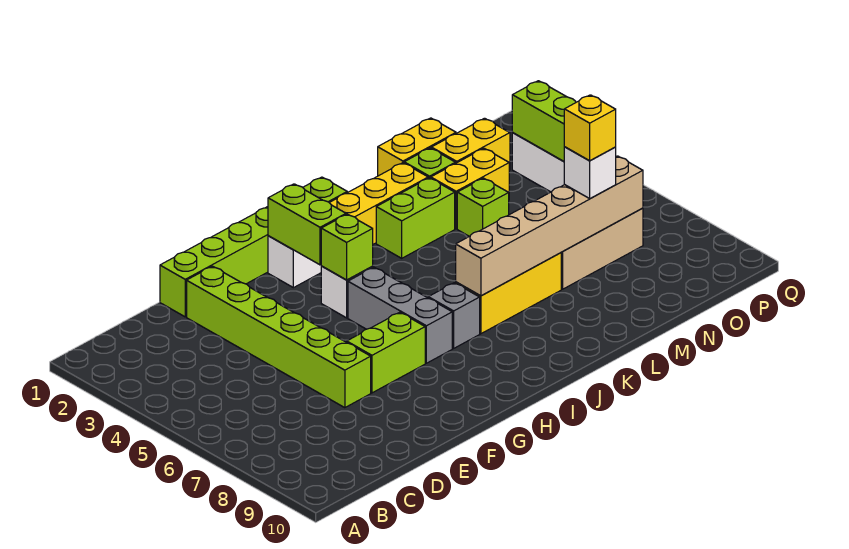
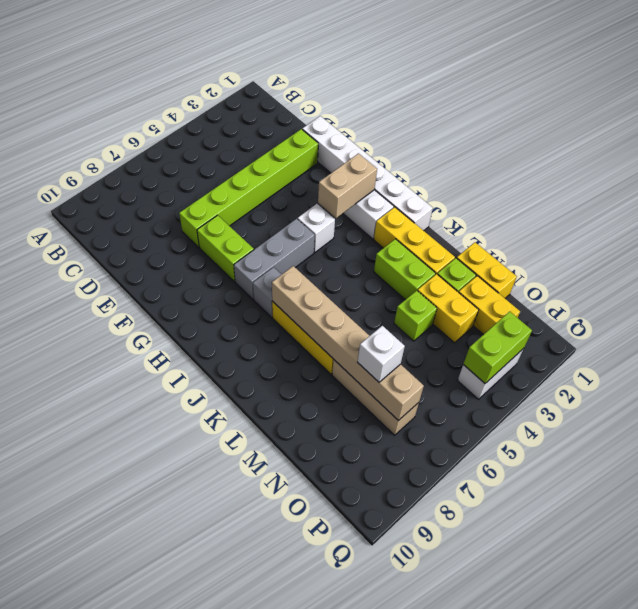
lime 1x6 brick [160,177,347,317] -> white 1x6 brick [302,116,433,231]
lime 1x2 brick [268,184,346,265] -> tan 1x2 brick [318,154,377,218]
lime 1x1 brick [321,214,373,280] -> none
yellow 1x1 brick [564,95,616,161] -> none

